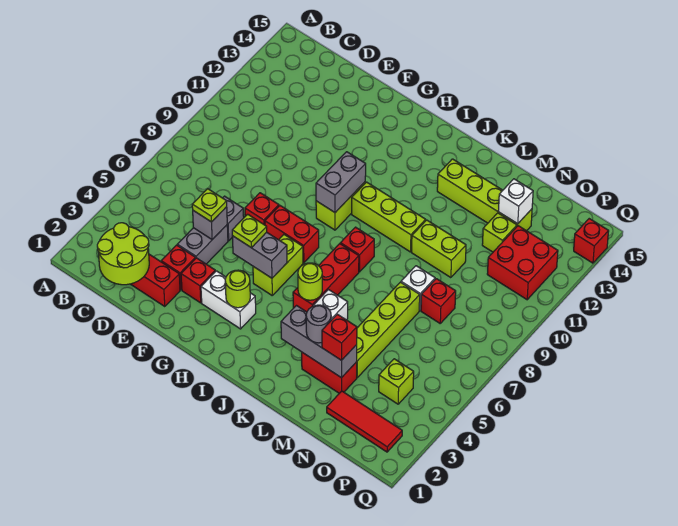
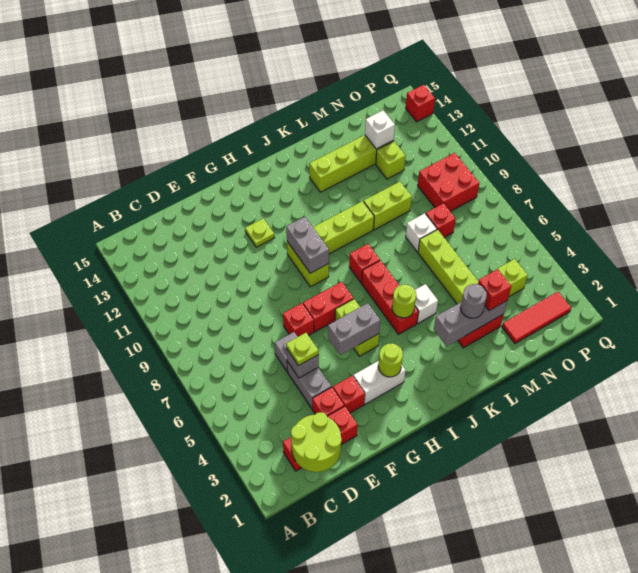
lime 1x1 plate [232,214,267,248] -> lime 1x1 plate moved to [245,218,275,247]
red 2x2 brick [487,226,558,300] -> red 2x2 brick moved to [418,153,479,211]

